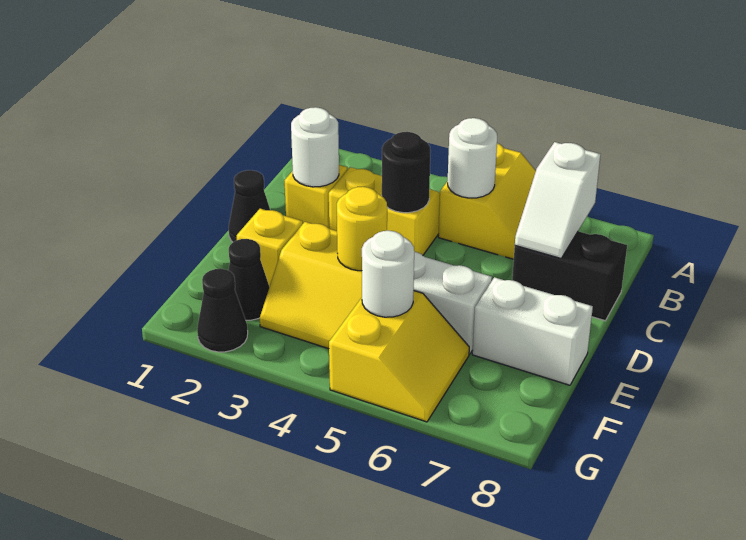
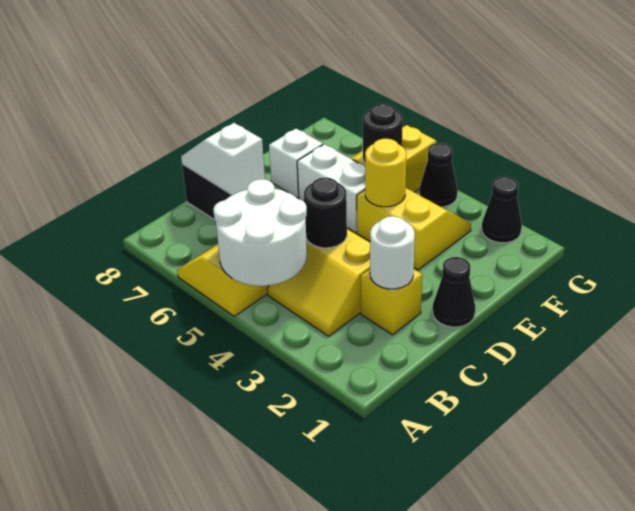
white 1x1 round brick [448,118,497,198] -> white 2x2 round brick [213,179,307,286]
white 1x2 slope [515,142,601,258] -> white 1x2 slope turned to [181,123,265,195]
yellow 1x1 brick [237,209,303,287] -> none
white 1x2 brick [472,277,593,385] -> white 1x1 brick [269,129,323,198]
black 1x1 cone [228,239,269,320] -> black 1x1 cone moved to [419,143,458,207]
white 1x1 round brick [362,231,414,317] -> black 1x1 round brick [363,104,403,163]

